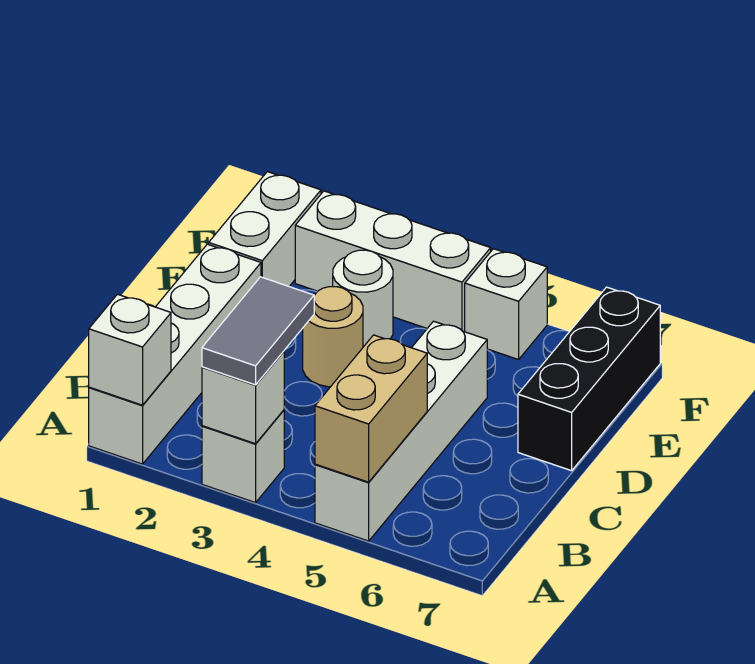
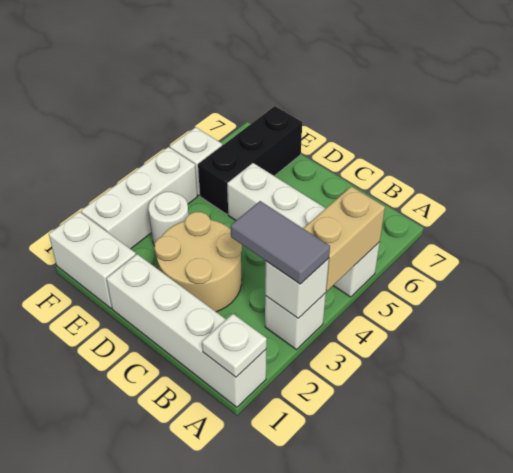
white 1x1 brick [89,294,171,405] -> white 1x1 plate [202,314,267,377]
tan 1x2 brick [315,335,427,482] -> tan 1x2 brick turned to [303,186,385,291]
tan 1x1 round brick [303,287,363,387] -> tan 2x2 round brick [155,212,242,312]
black 1x3 brick [518,287,660,471] -> black 1x3 brick turned to [198,106,302,214]

